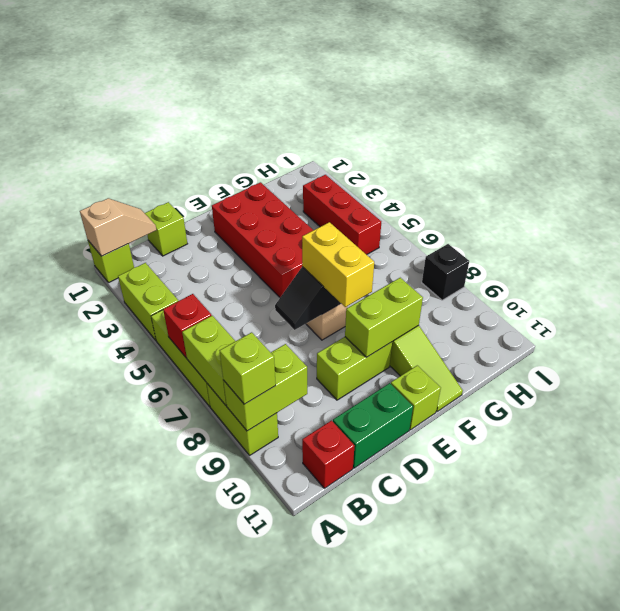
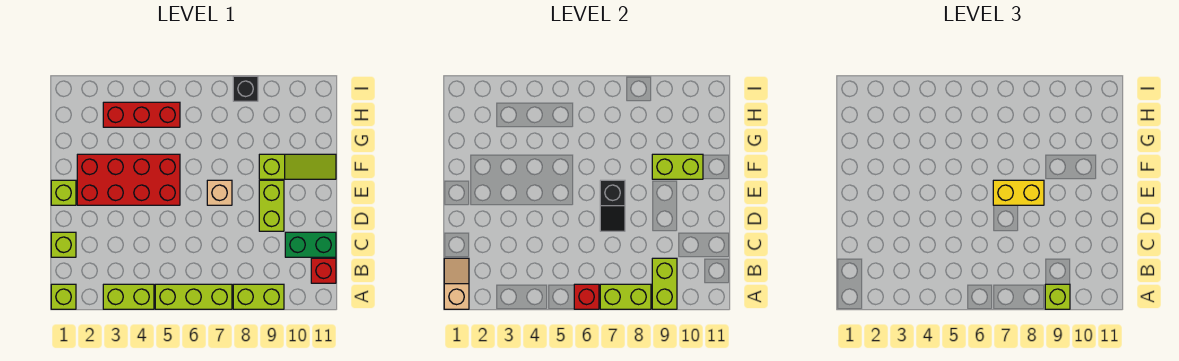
green 1x2 brick [333,383,413,468] -> green 1x2 brick turned to [285,232,336,257]
lime 1x2 brick [345,278,423,357] -> lime 1x2 brick turned to [652,154,703,179]
lime 1x1 brick [391,366,441,430] -> lime 1x1 brick moved to [51,180,76,205]

